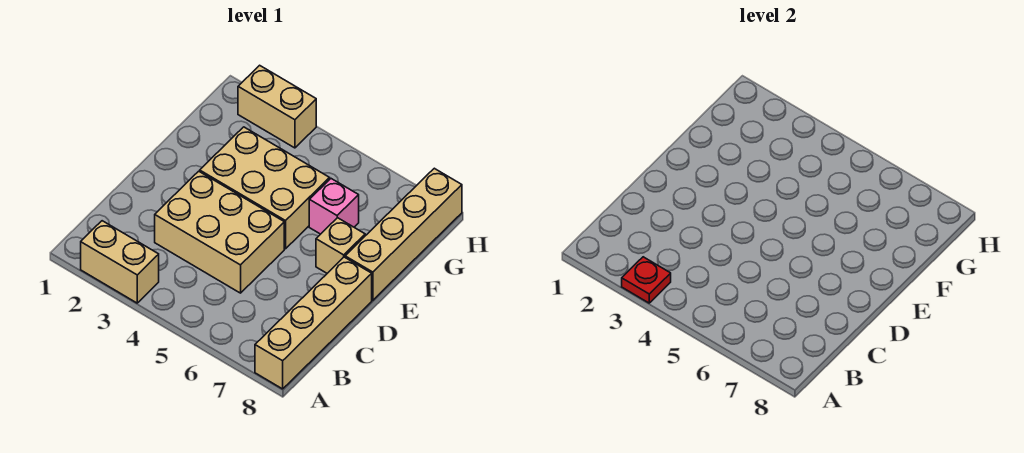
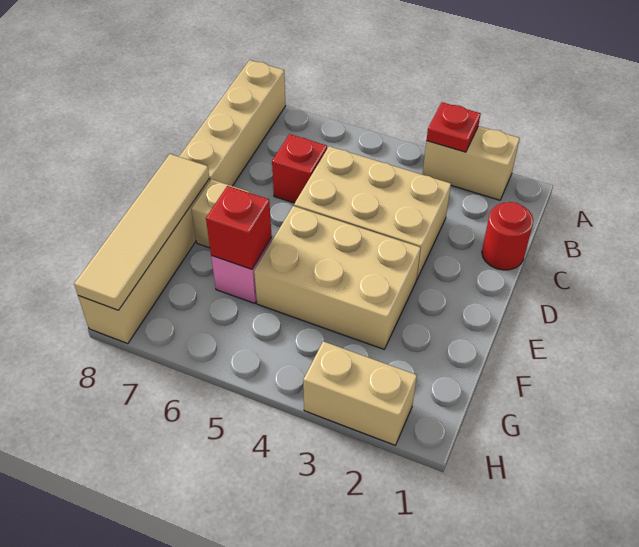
none -> red 1x1 round brick [482,202,533,270]
none -> red 1x1 brick [272,134,327,203]
none -> tan 1x4 tile [74,154,209,310]
none -> red 1x1 brick [206,186,272,269]

